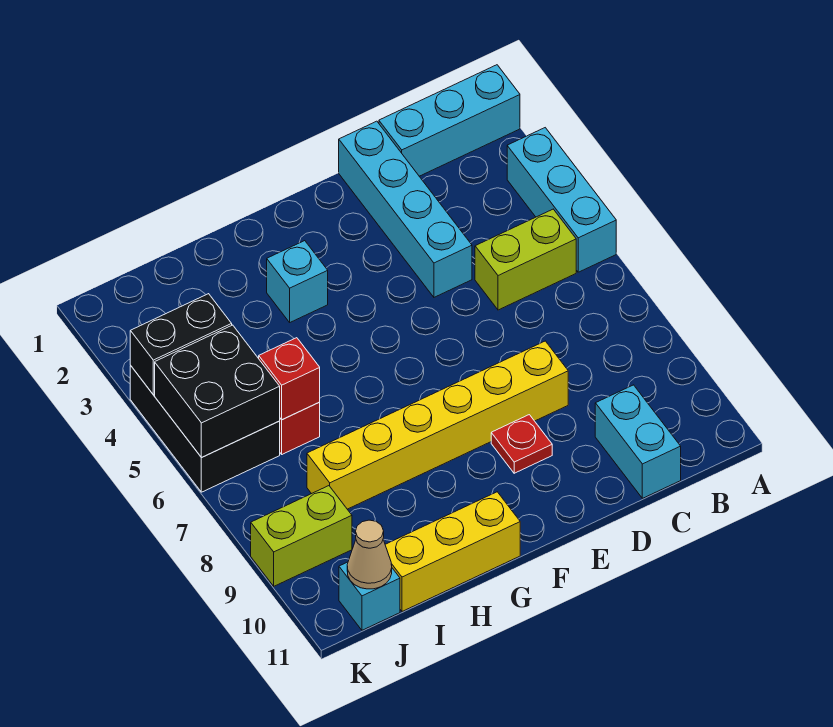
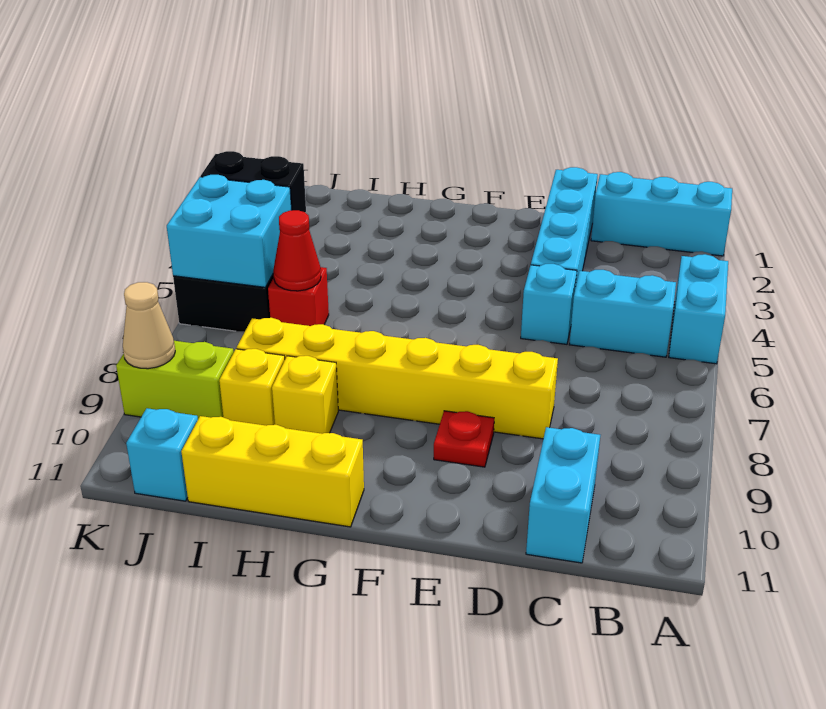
cyan 1x3 brick [507,128,616,272] -> cyan 1x2 brick [669,254,728,364]
lime 1x2 brick [475,209,576,310] -> cyan 1x2 brick [569,270,676,357]
cyan 1x1 brick [267,241,328,322] -> cyan 1x1 brick moved to [521,264,577,344]
none -> yellow 1x1 brick [272,356,338,434]
red 1x1 brick [259,338,320,420] -> red 1x1 cone [273,210,321,291]
none -> yellow 1x1 brick [219,349,285,426]
black 2x2 brick [155,325,280,457] -> cyan 2x2 brick [167,175,291,287]
tan 1x1 cone [347,520,392,589] -> tan 1x1 cone moved to [123,282,175,369]

